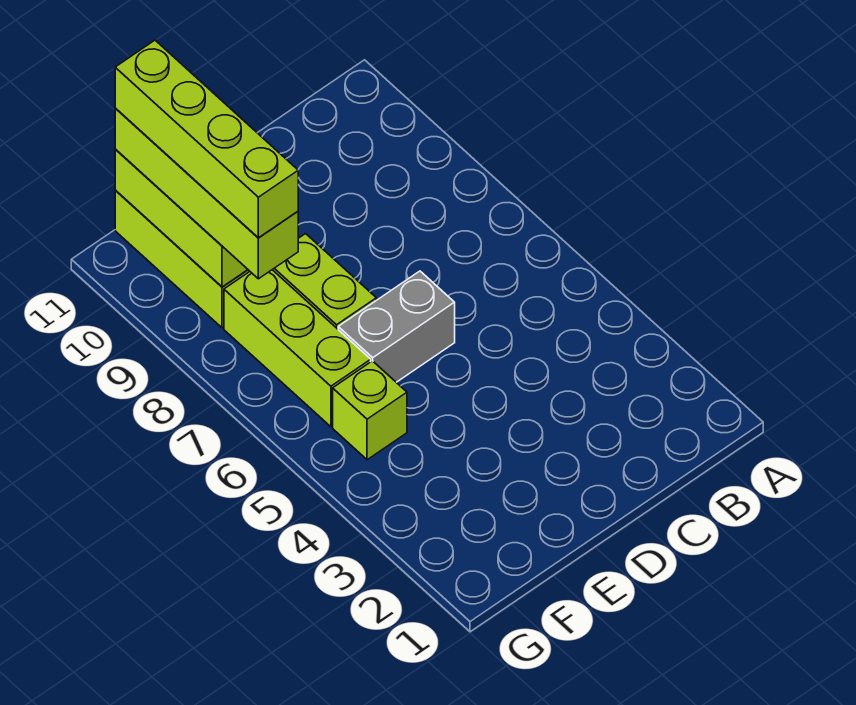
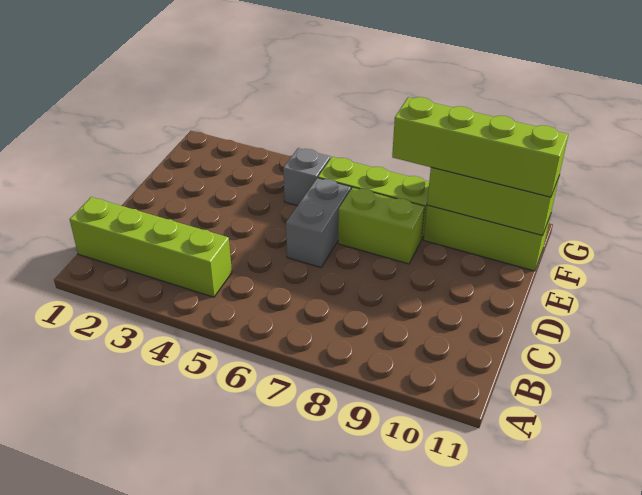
lime 1x1 brick [333,361,407,460] -> grey 1x1 brick [283,148,330,206]
lime 1x4 brick [115,40,298,238] -> lime 1x4 brick moved to [70,197,232,297]

